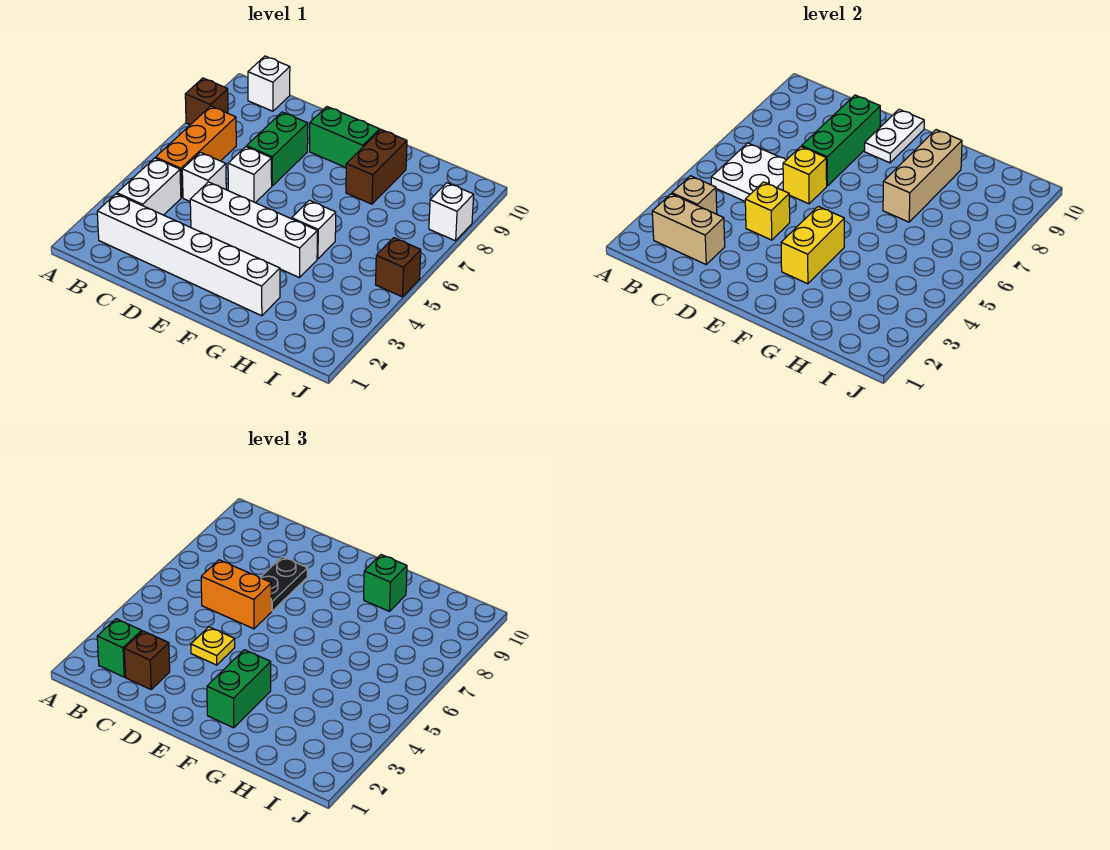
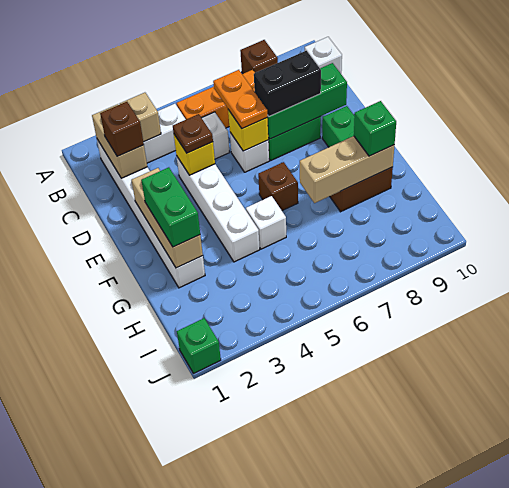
green 1x1 brick [97,619,142,677] -> green 1x1 brick moved to [177,318,221,373]
white 2x2 plate [711,143,786,201] -> none
orange 1x2 brick [201,560,272,629] -> orange 1x2 plate [213,70,267,129]
yellow 1x1 plate [191,627,235,665] -> brown 1x1 plate [173,114,213,153]
black 1x2 plate [260,557,307,611] -> black 1x2 brick [254,51,321,116]
none -> tan 1x3 brick [131,168,203,268]
white 1x2 plate [865,109,924,163] -> none
green 1x2 brick [207,650,271,728] -> green 1x2 brick turned to [141,167,200,247]
yellow 1x2 brick [781,206,844,284] -> none
brown 1x1 brick [376,238,421,297] -> brown 1x1 brick moved to [258,162,298,211]
white 1x1 brick [429,183,474,241] -> none

